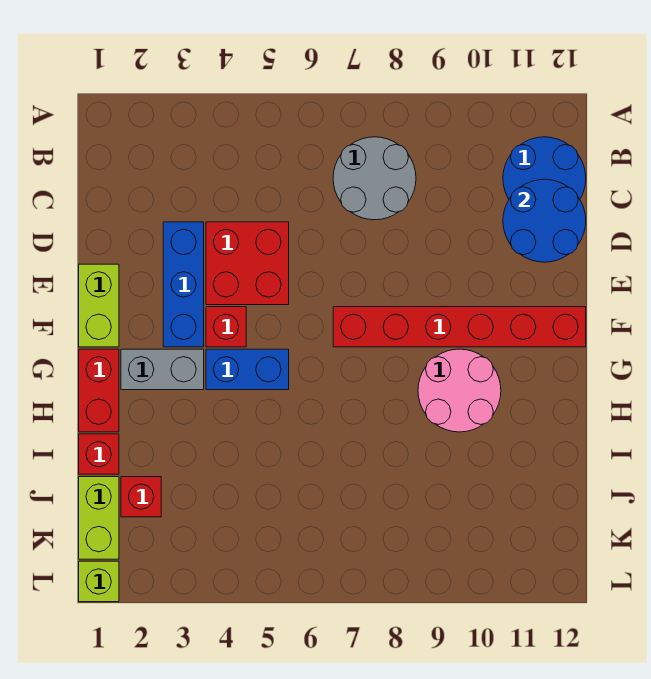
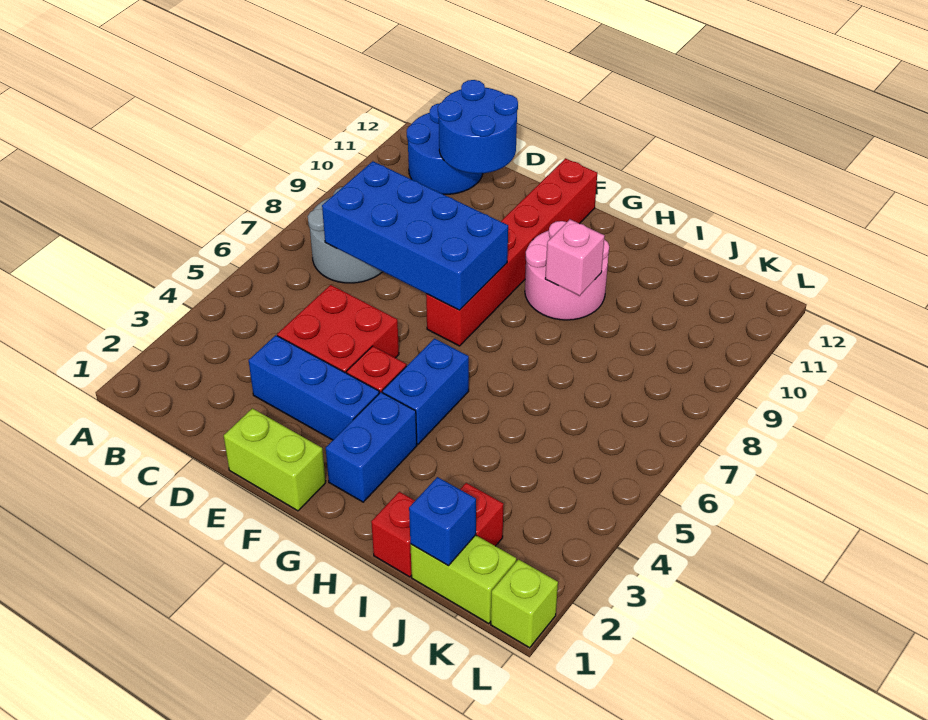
none -> blue 2x4 brick [322,161,508,310]
red 1x2 brick [79,349,119,432] -> none
grey 1x2 brick [121,349,204,390] -> blue 1x2 brick [326,392,417,502]
none -> pink 1x1 brick [545,219,605,296]
none -> blue 1x1 brick [409,477,476,566]

